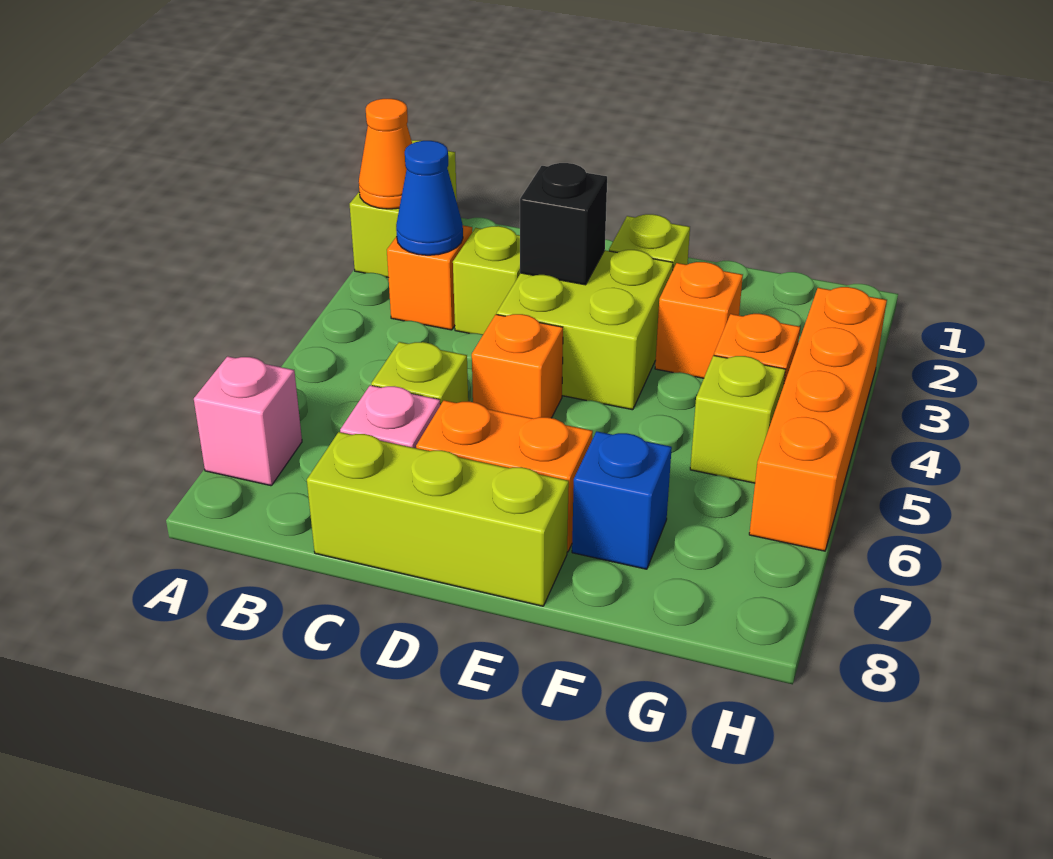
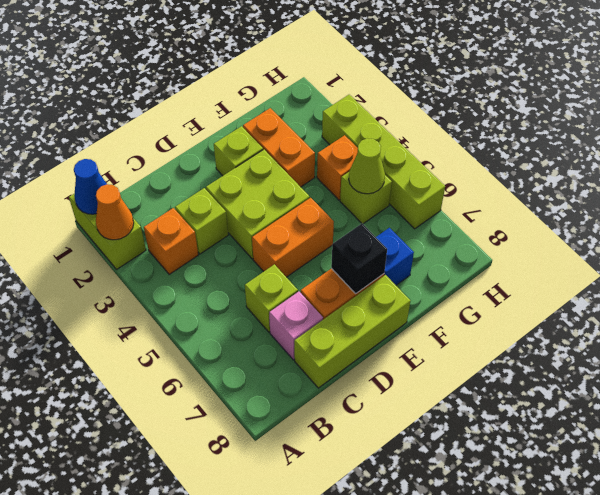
pink 1x1 brick [194,356,302,486] -> none
blue 1x1 cone [396,141,463,255] -> blue 1x1 cone moved to [74,159,107,214]
black 1x1 brick [520,163,607,285] -> black 1x1 brick moved to [331,224,387,293]
orange 1x1 brick [472,314,563,419] -> orange 1x2 brick [252,198,334,277]
orange 1x1 brick [655,262,743,378] -> orange 1x2 brick [243,108,315,187]
none -> lime 1x1 cone [349,138,385,194]
orange 1x4 brick [749,287,887,551] -> lime 1x4 brick [322,95,445,229]

